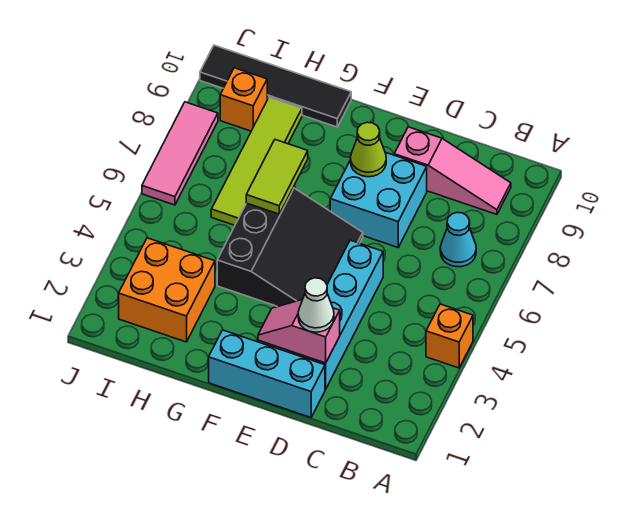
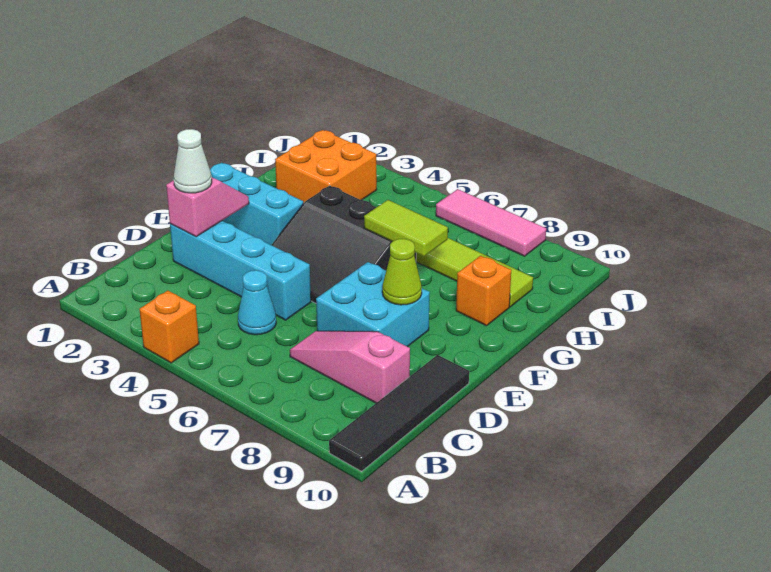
cyan 1x1 cone [440,213,476,267] -> cyan 1x1 cone moved to [238,270,276,335]
pink 1x3 slope [394,127,511,215] -> pink 1x3 slope turned to [290,331,410,403]
cyan 1x3 brick [209,330,325,418] -> cyan 1x3 brick turned to [210,163,303,245]
black 1x4 tile [200,45,351,127] -> black 1x4 tile moved to [329,355,469,471]
orange 1x1 brick [220,68,267,131] -> orange 1x1 brick moved to [456,256,511,326]

